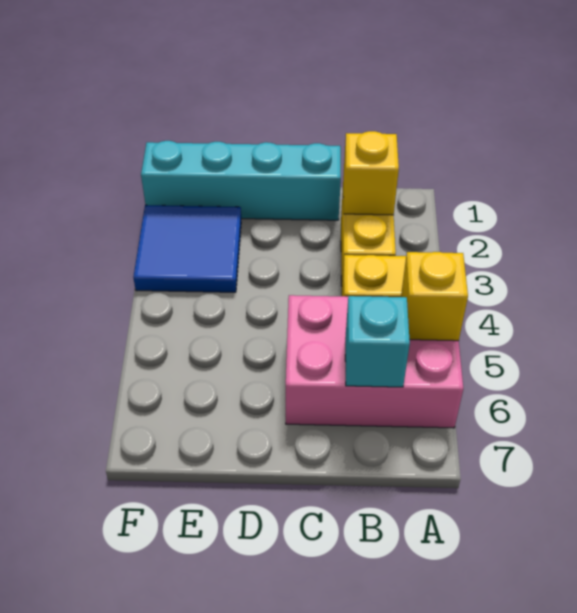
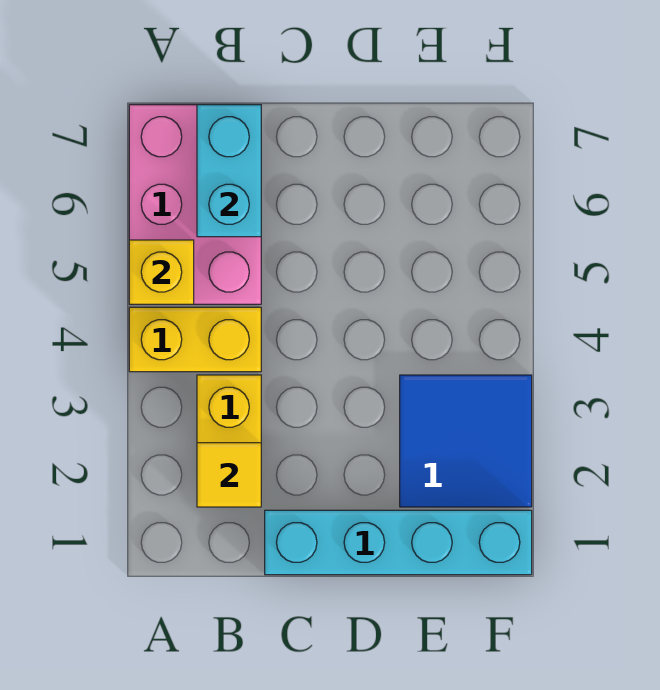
pink 2x3 brick [286,295,463,428] -> pink 2x3 brick turned to [129,105,261,304]
yellow 1x1 brick [343,131,399,215] -> yellow 1x1 tile [197,443,261,507]
cyan 1x1 brick [345,296,410,387] -> cyan 1x2 brick [197,105,261,237]

